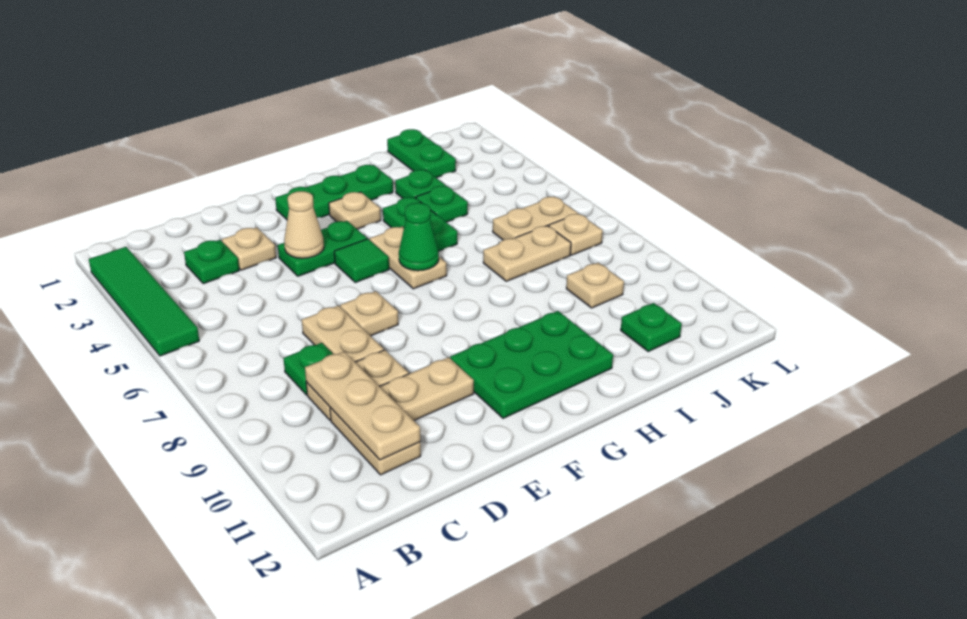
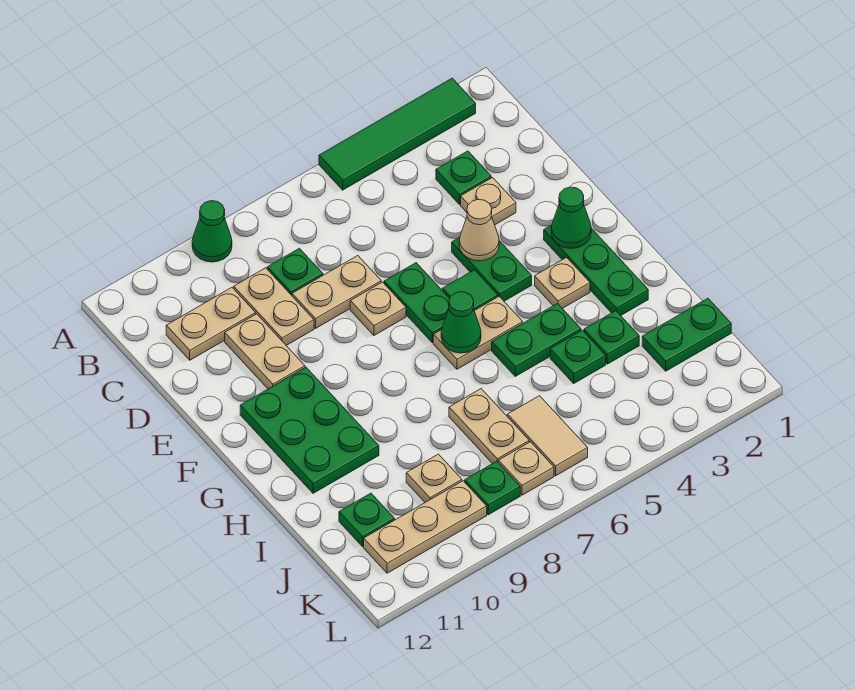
none -> green 1x1 cone [192,201,232,262]
tan 1x3 plate [305,352,420,460] -> tan 1x3 plate moved to [364,481,487,573]
none -> green 1x2 plate [384,263,450,343]
none -> green 1x1 cone [551,187,591,248]
tan 1x2 plate [493,196,577,240] -> tan 1x2 tile [507,396,588,476]
none -> green 1x1 plate [465,461,520,515]

